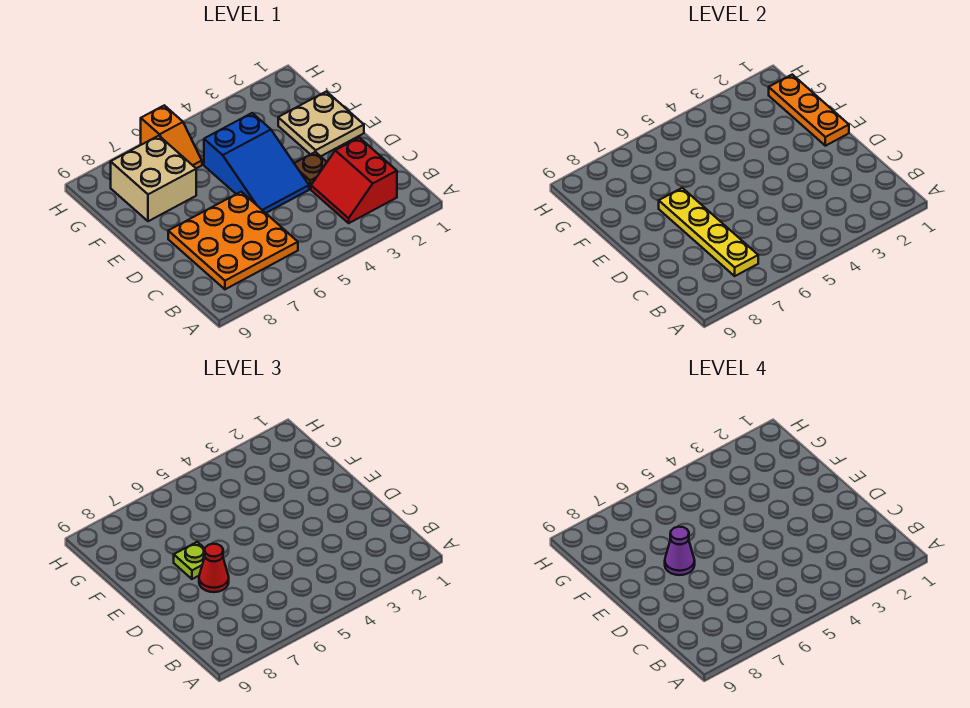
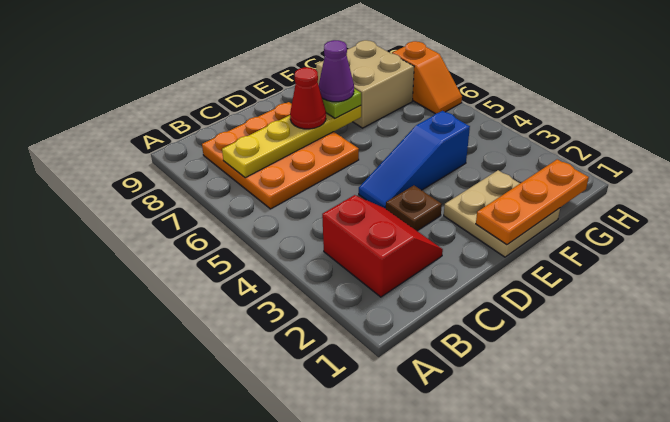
red 2x2 slope [311,138,397,223] -> red 2x2 slope turned to [322,195,443,297]
blue 2x3 slope [204,113,309,213] -> blue 1x3 slope [359,111,470,209]
orange 1x2 slope [141,105,202,168] -> orange 1x2 slope turned to [392,41,462,114]

